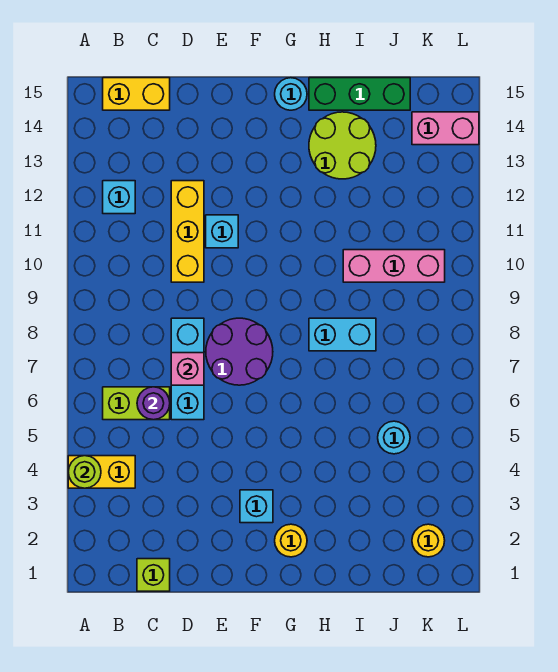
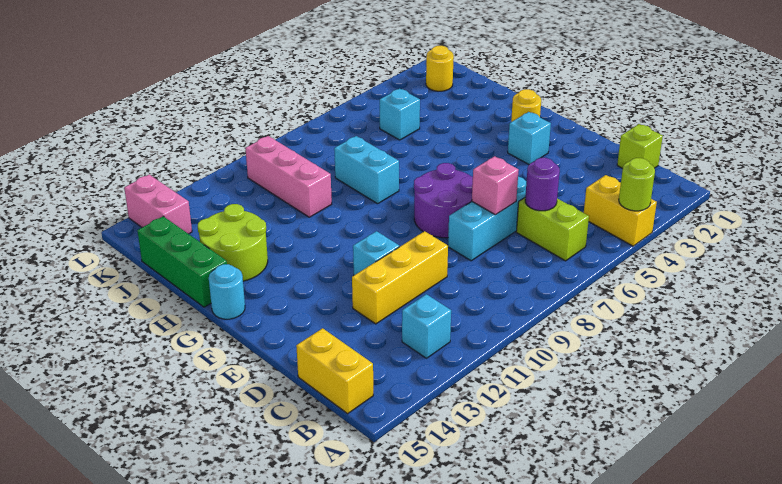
cyan 1x1 round brick [378,421,410,454] -> cyan 1x1 brick [380,89,420,140]

